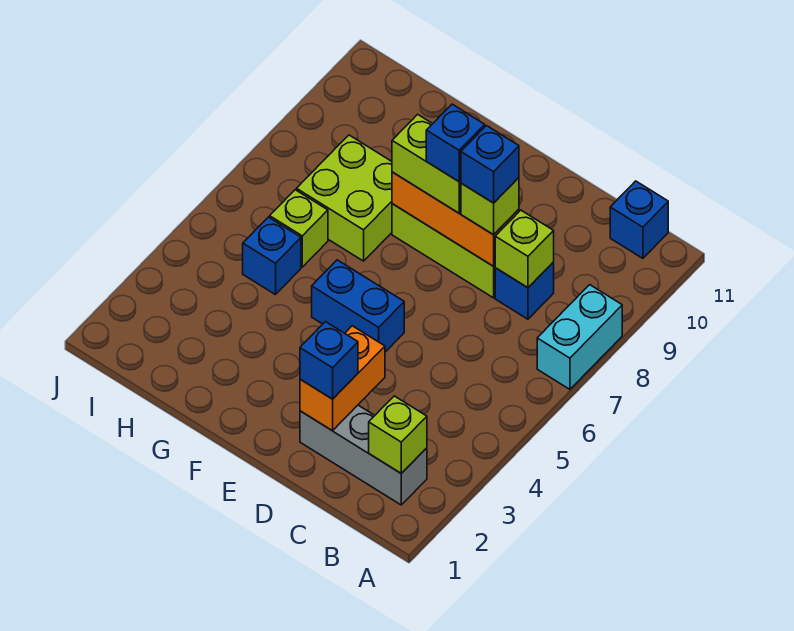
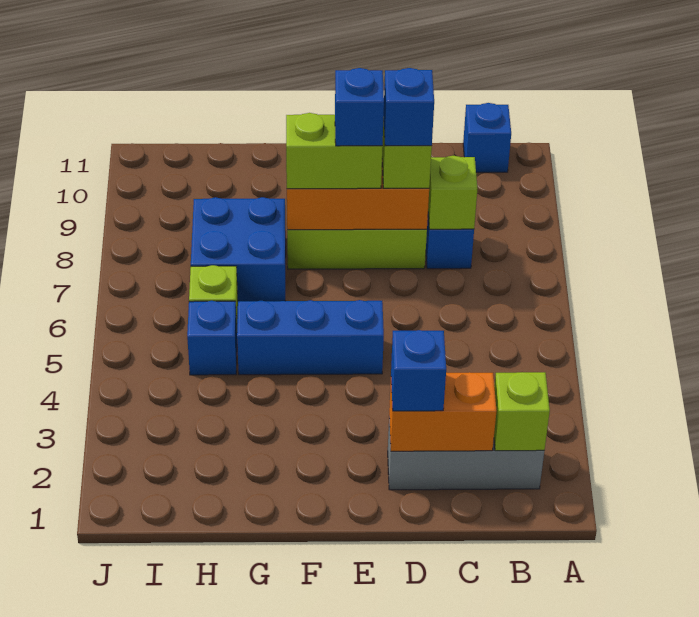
cyan 1x2 brick [537,285,622,389] -> none
orange 1x2 brick [300,326,385,431] -> orange 1x2 brick turned to [389,372,497,451]
blue 1x2 brick [312,260,404,352] -> blue 1x3 brick [237,300,384,375]
lime 2x2 brick [296,135,392,261] -> blue 2x2 brick [191,197,286,301]

